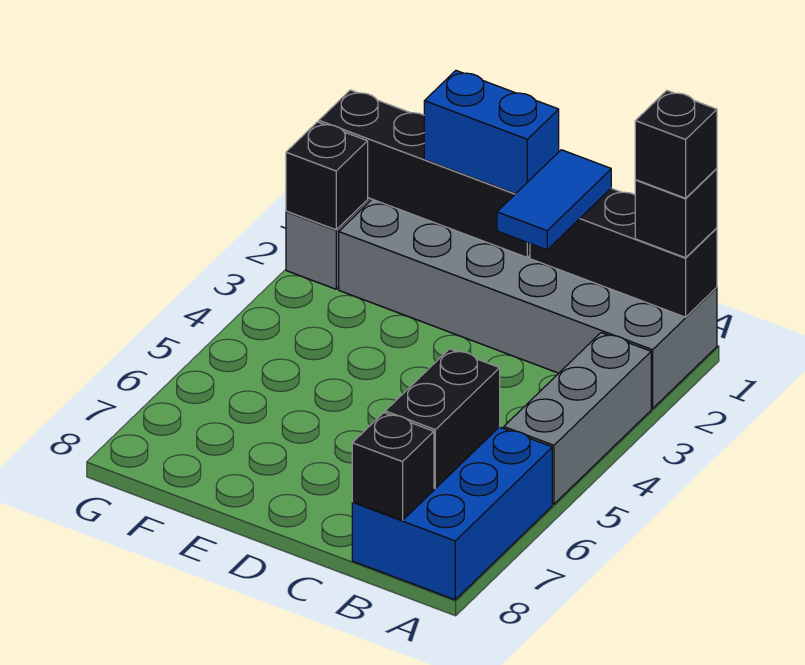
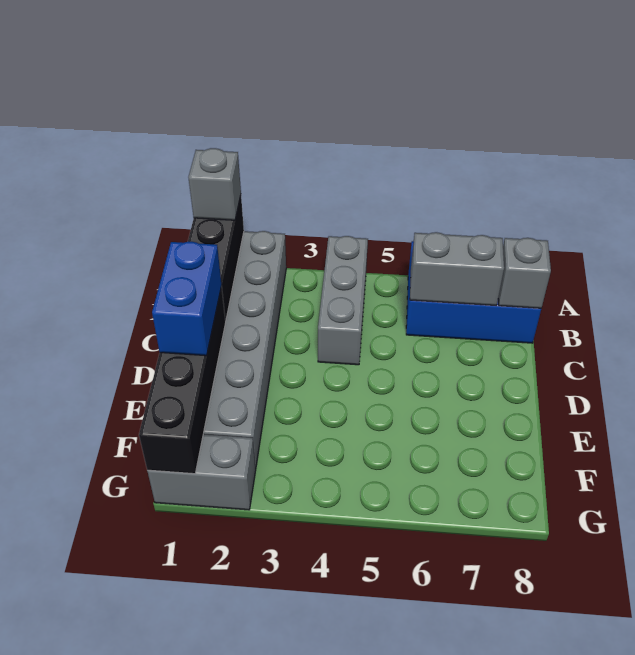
black 1x1 brick [635,169,717,258] -> grey 1x1 brick [188,148,241,220]
black 1x1 brick [635,91,717,198] -> none
grey 1x3 brick [504,333,651,504] -> grey 1x3 brick turned to [318,236,368,365]
black 1x2 brick [385,349,500,488] -> grey 1x2 brick [410,232,504,305]
black 1x1 brick [352,413,434,520] -> grey 1x1 brick [498,238,551,308]
blue 1x2 tile [497,150,611,250] -> none
black 1x1 brick [286,122,368,230] -> none

